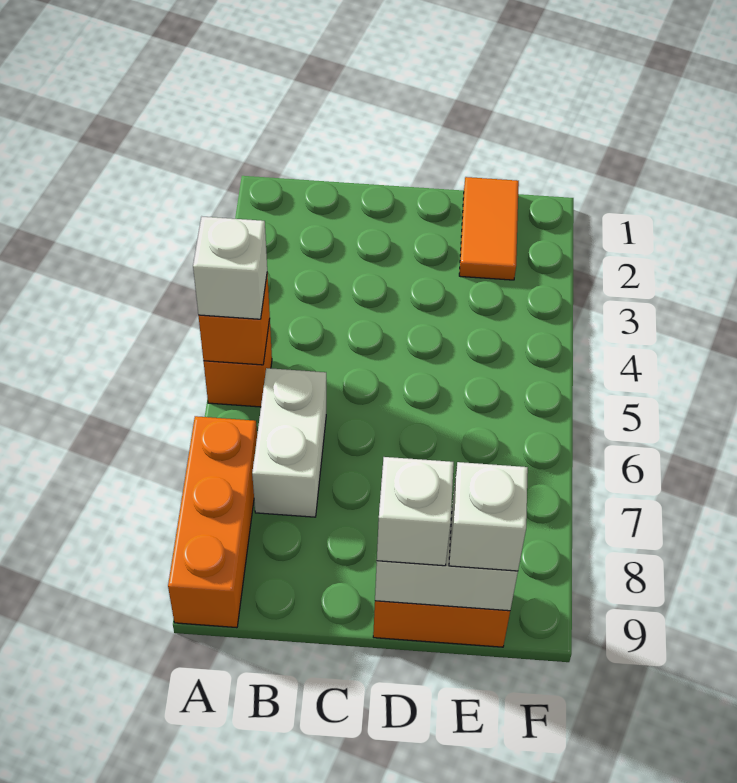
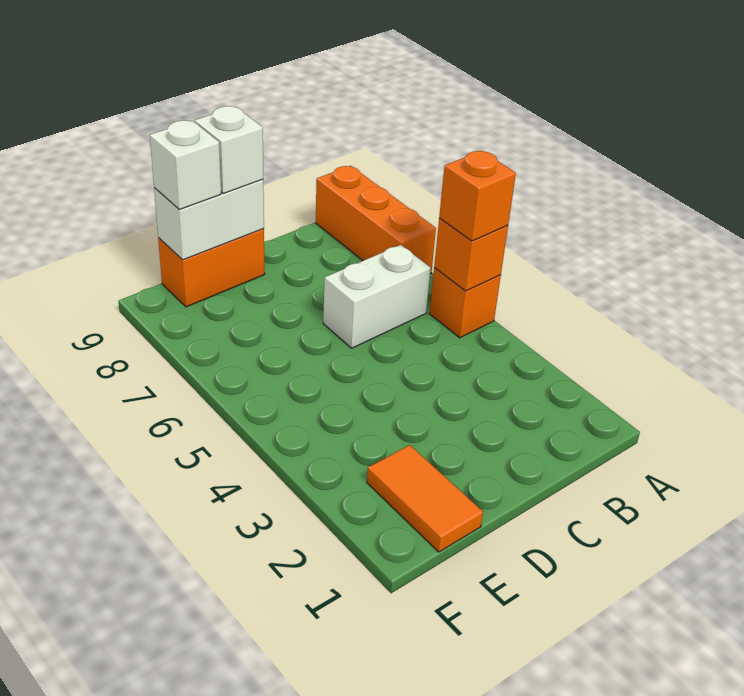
white 1x1 brick [193,217,267,319] -> orange 1x1 brick [439,151,516,241]
white 1x2 brick [252,368,326,517] -> white 1x2 brick turned to [323,245,431,348]

